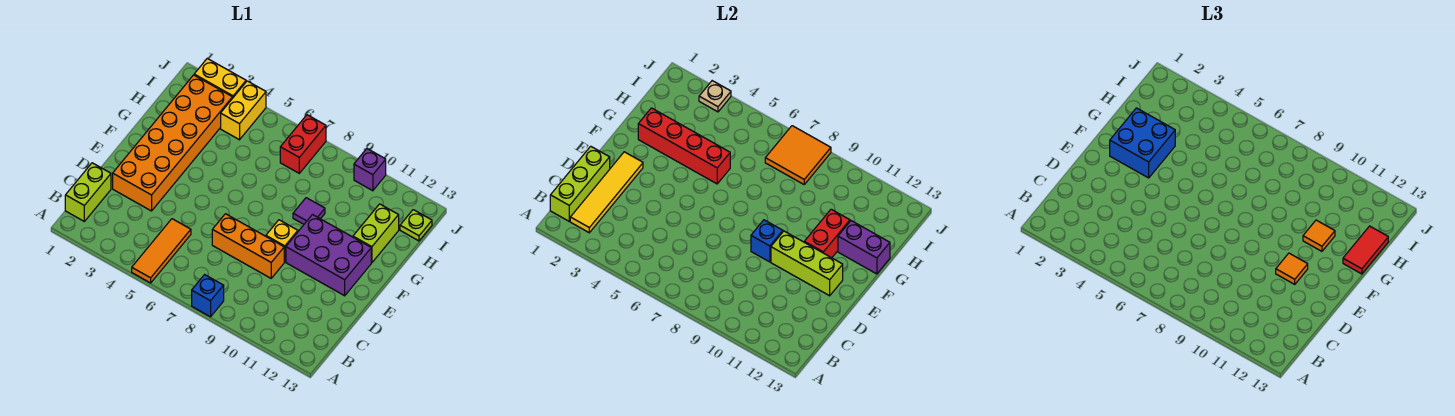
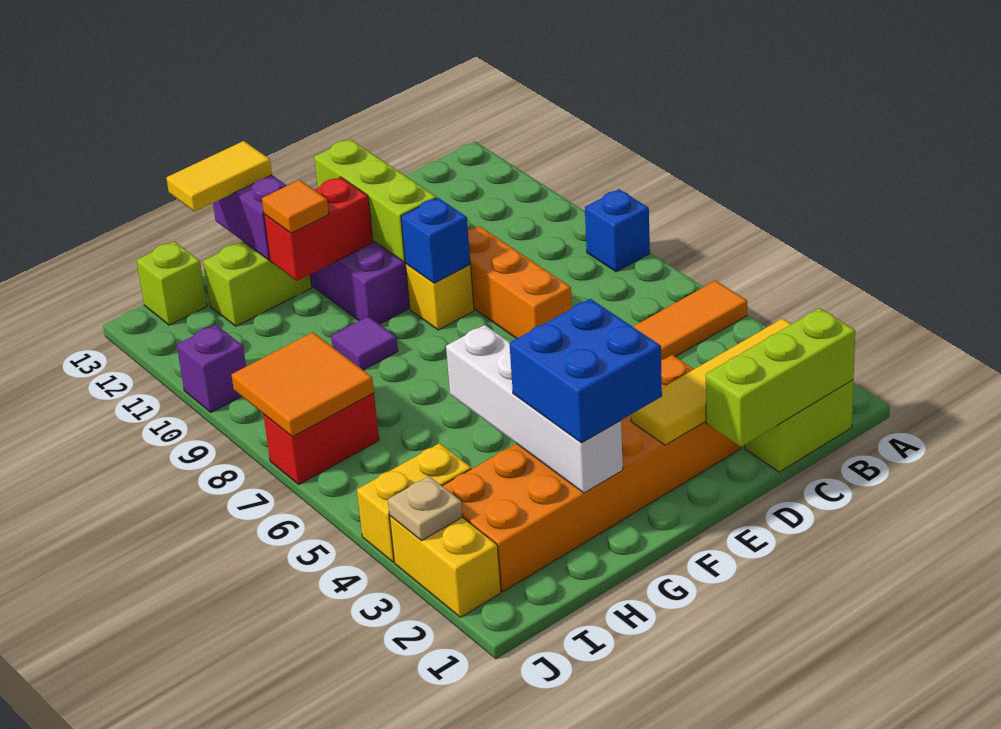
orange 1x1 tile [1276,253,1308,284] -> none
red 1x4 brick [638,108,730,184] -> white 1x4 brick [446,325,623,493]
red 1x2 tile [1343,226,1388,274] -> yellow 1x2 tile [167,141,272,212]
lime 1x1 plate [400,210,432,241] -> lime 1x1 brick [137,242,207,325]

